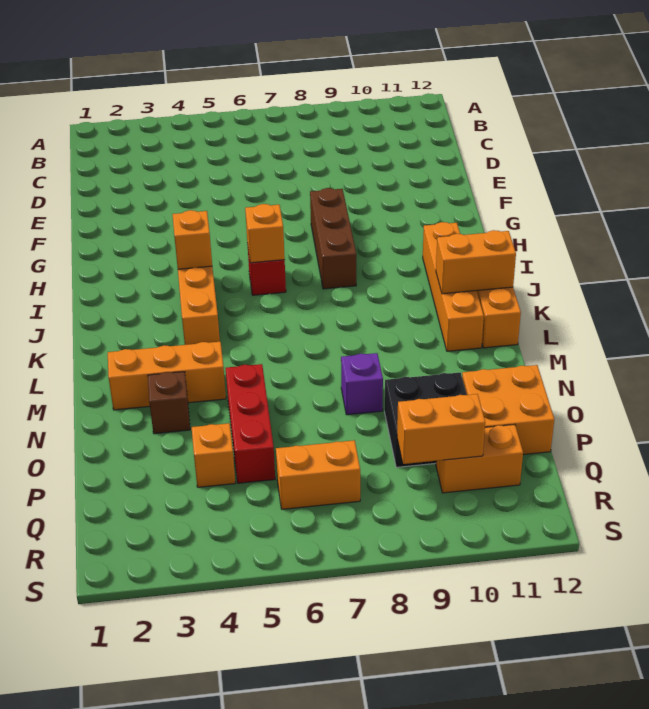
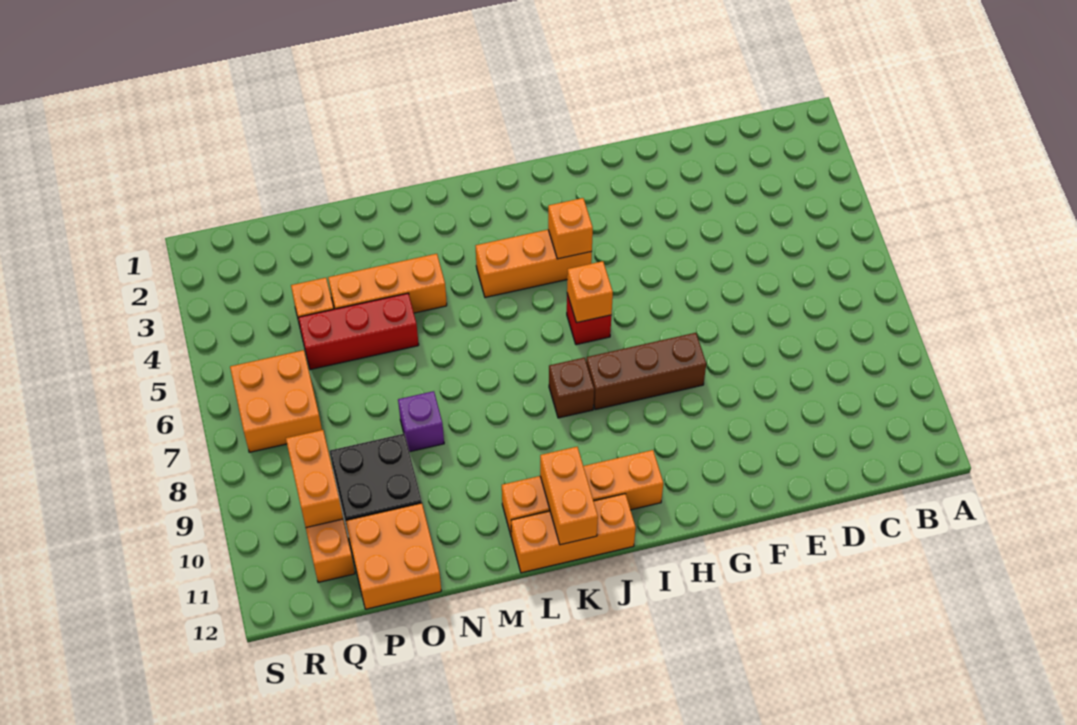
orange 1x3 brick [108,342,226,410] -> orange 1x3 brick turned to [328,254,447,313]
brown 1x1 brick [148,372,190,434] -> brown 1x1 brick moved to [549,358,594,418]
orange 1x2 brick [276,440,360,509] -> orange 2x2 brick [230,350,322,452]

